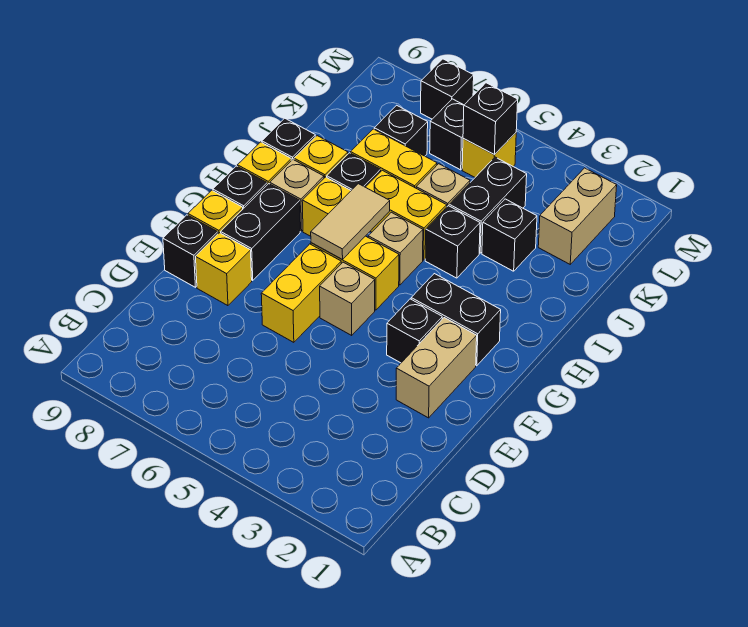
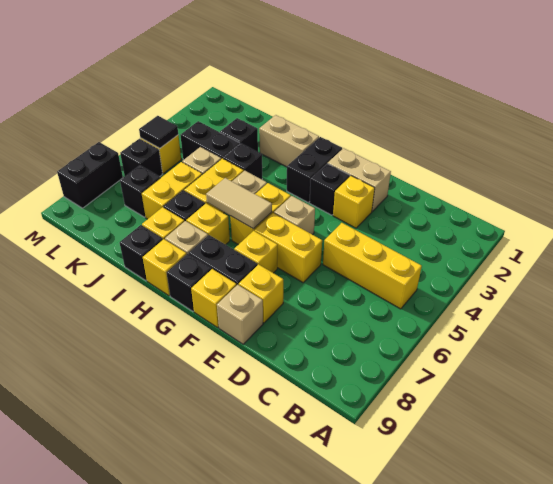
none -> yellow 1x3 brick [323,223,422,309]
none -> yellow 1x1 brick [333,176,375,228]
black 1x1 brick [163,215,218,287] -> tan 1x1 brick [217,285,263,344]
none -> yellow 1x1 brick [234,231,277,273]
tan 1x2 brick [538,168,617,264] -> tan 1x2 brick moved to [259,115,319,167]
black 1x1 brick [463,83,518,154] -> black 1x1 tile [139,116,178,148]
black 1x1 brick [421,59,474,119] -> black 1x2 brick [57,142,123,208]

